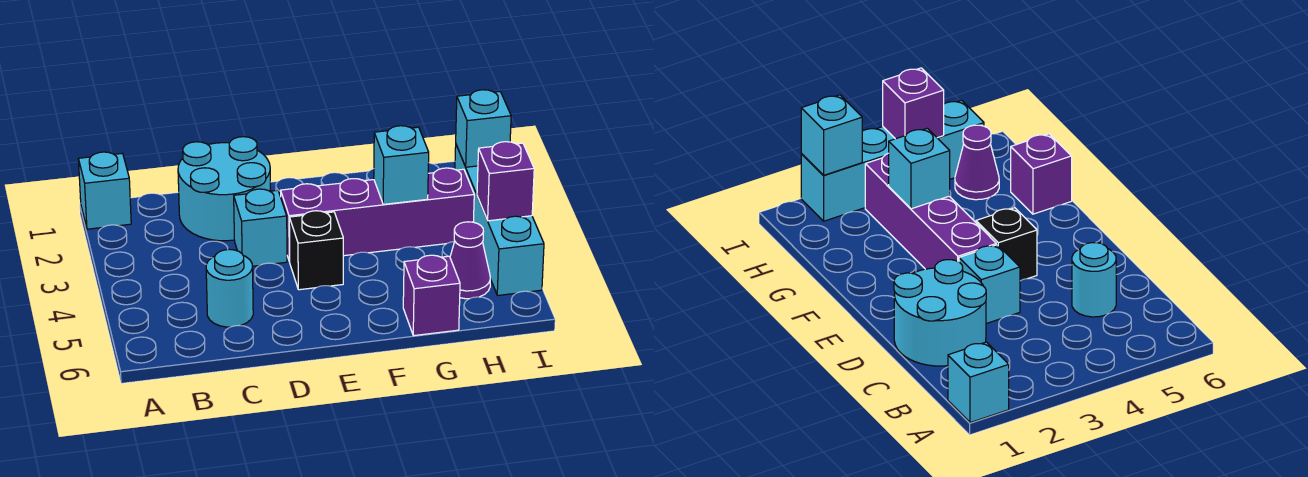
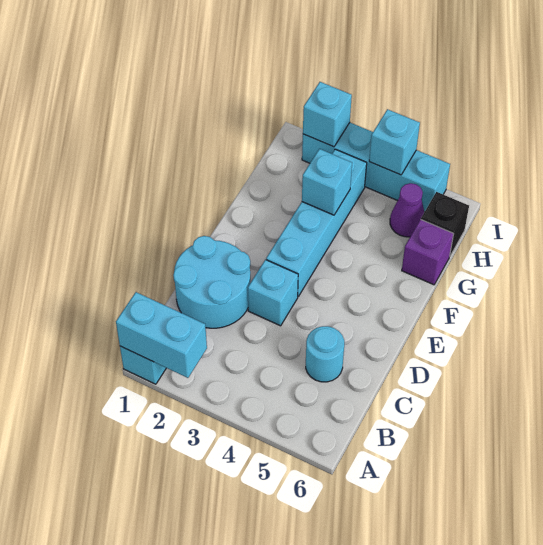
none -> cyan 1x2 brick [116,292,207,378]
purple 1x4 brick [281,168,474,262] -> cyan 1x4 brick [266,149,367,296]
black 1x1 brick [289,211,343,290] -> black 1x1 brick moved to [421,192,469,256]
purple 1x1 brick [477,142,534,221] -> cyan 1x1 brick [369,109,420,175]

